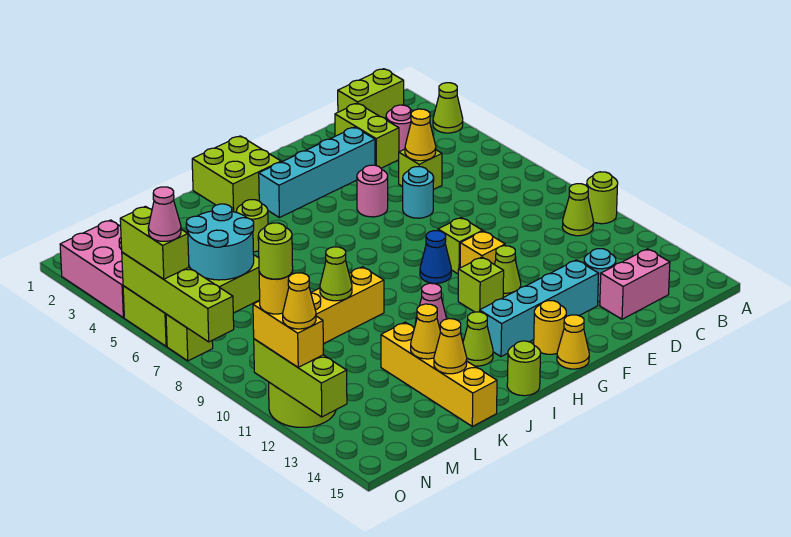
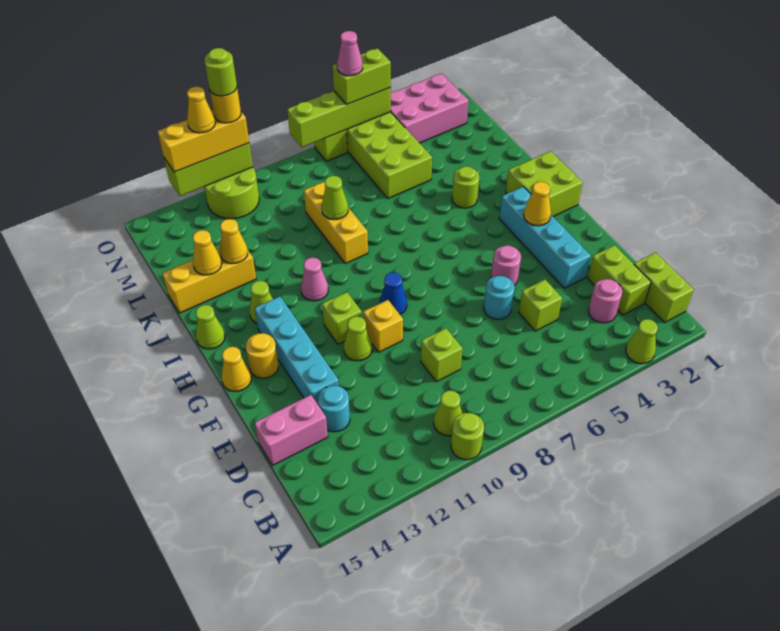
pink 1x2 brick [600,249,670,319] -> pink 1x2 brick turned to [255,395,328,466]
lime 1x2 brick [335,103,399,168] -> lime 1x2 brick turned to [588,245,651,315]
yellow 1x1 cone [405,109,436,161] -> yellow 1x1 cone moved to [524,182,551,226]
lime 1x1 brick [438,218,483,274] -> lime 1x1 brick moved to [421,328,462,382]
lime 1x1 round brick [507,341,541,396] -> lime 1x1 cone [196,305,225,349]
yellow 1x4 brick [381,322,497,426] -> yellow 1x3 brick [163,248,256,313]
cyan 2x2 round brick [186,204,254,280] -> none
yellow 1x2 brick [253,301,323,367] -> yellow 1x3 brick [158,110,249,172]

